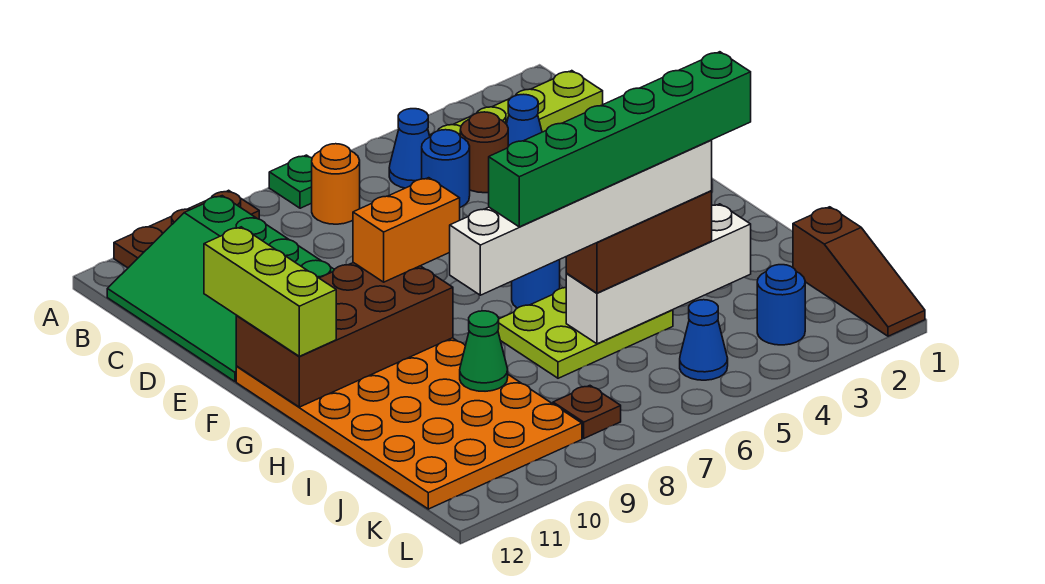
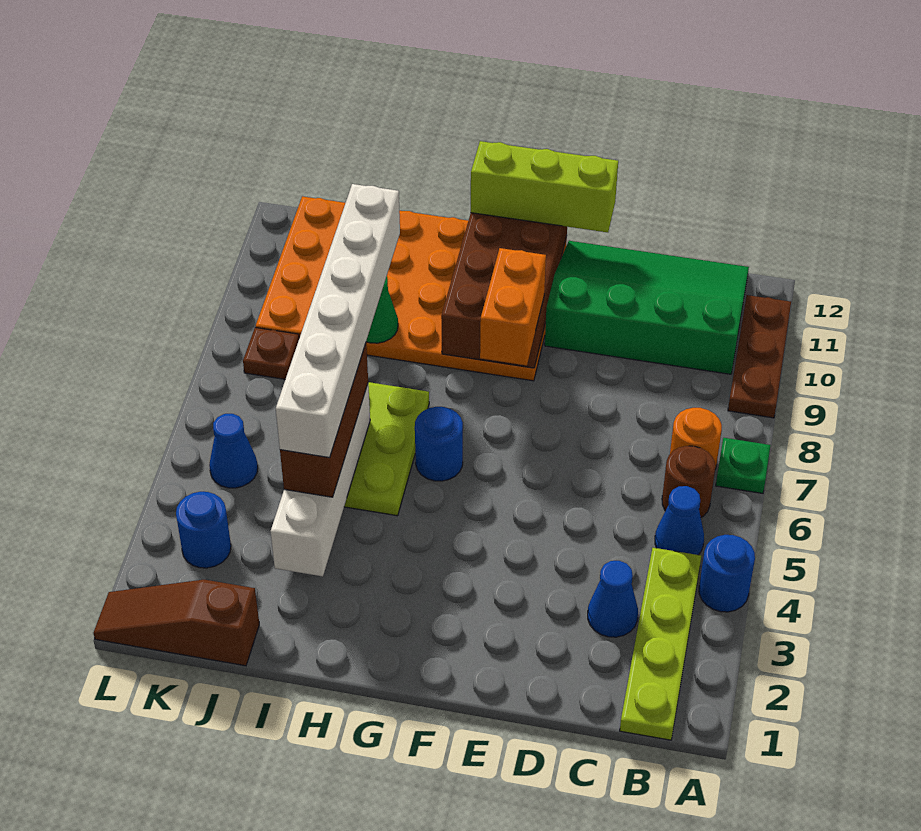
brown 1x1 round brick [460,112,508,193] -> brown 1x1 round brick moved to [662,446,715,517]
blue 1x1 round brick [422,130,470,207] -> blue 1x1 round brick moved to [699,535,755,612]
green 1x6 brick [489,52,751,227] -> none

